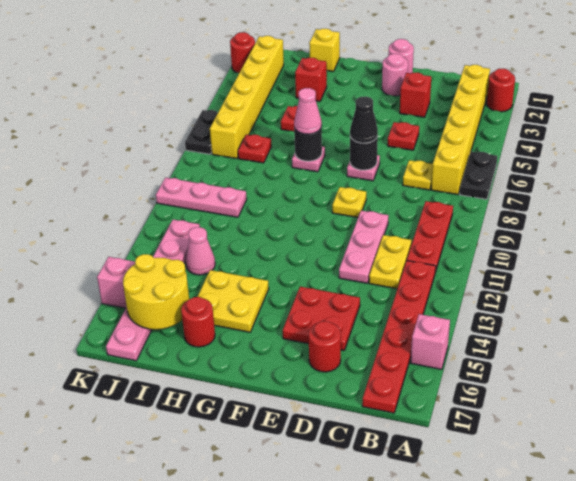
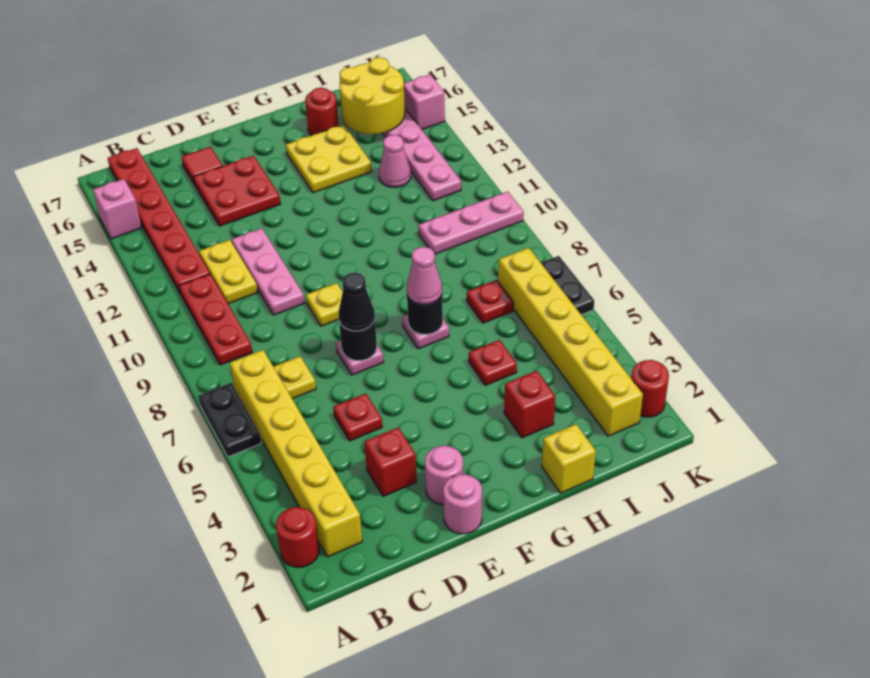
red 1x1 round brick [309,321,341,372] -> red 1x1 tile [182,147,222,185]

